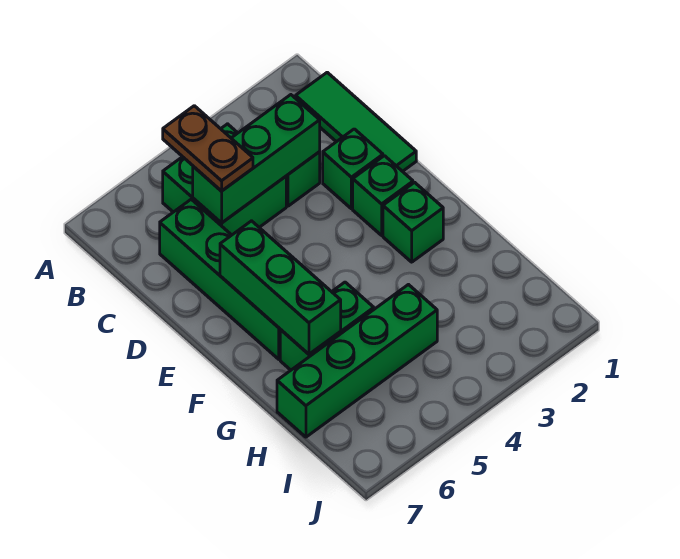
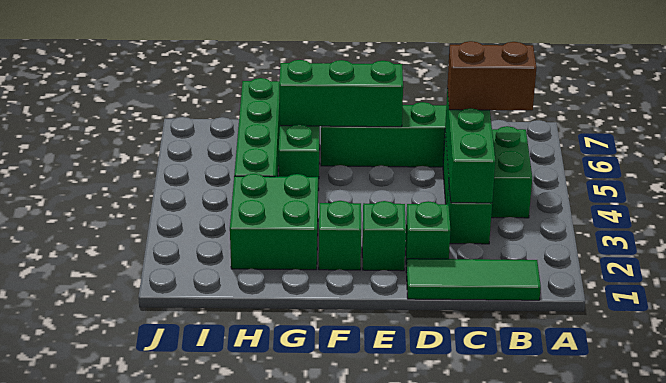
brown 1x2 plate [163,106,253,191] -> brown 1x2 brick [447,41,536,110]
none -> green 2x2 brick [230,174,318,270]

